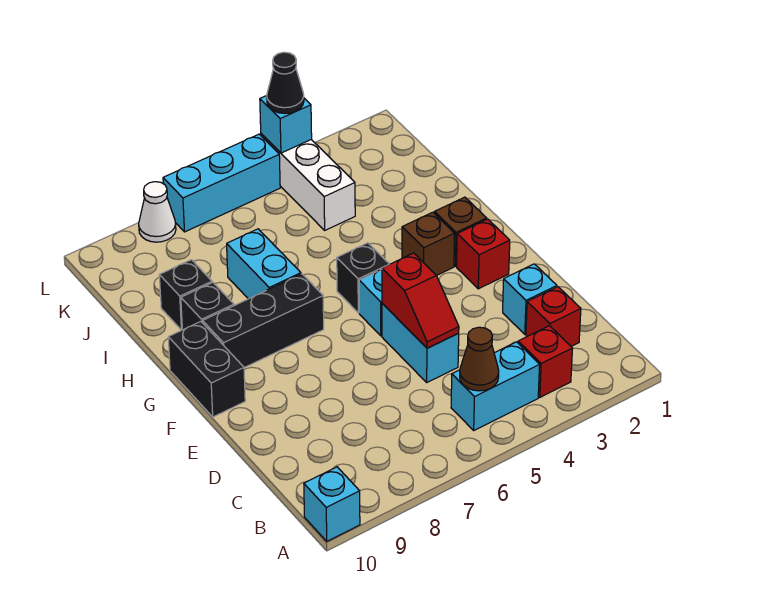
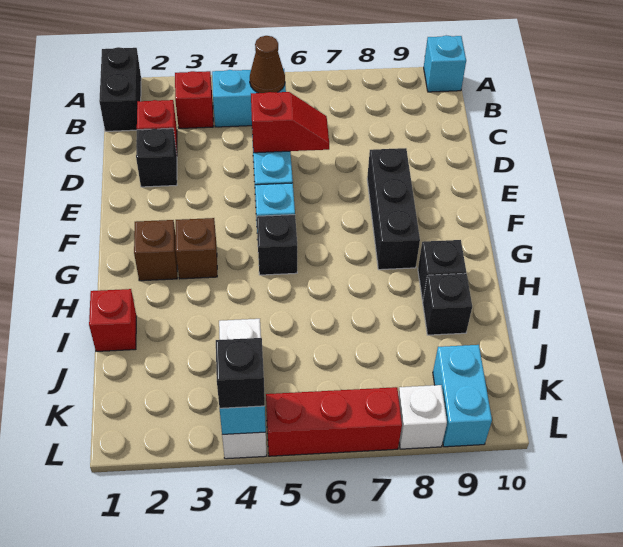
cyan 1x1 brick [503,264,557,334] -> black 1x1 brick [136,128,177,187]
red 1x2 slope [382,253,459,348] -> red 1x2 slope turned to [251,92,329,153]
red 1x1 brick [457,219,510,289] -> red 1x1 brick moved to [89,289,137,351]
black 1x2 brick [168,322,245,417] -> black 1x2 brick moved to [99,47,141,131]
black 1x3 brick [203,274,324,368] -> black 1x3 brick turned to [367,148,420,270]
cyan 1x2 brick [227,229,301,299] -> cyan 1x2 brick moved to [433,345,492,447]
black 1x1 cone [267,52,304,114] -> black 1x1 brick [216,338,265,408]
cyan 1x3 brick [163,134,280,232] -> red 1x3 brick [266,387,402,456]
white 1x1 cone [139,182,176,242] -> white 1x1 brick [398,385,447,449]

